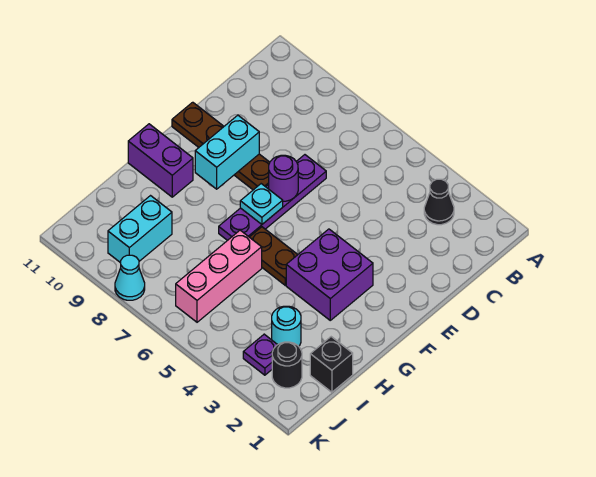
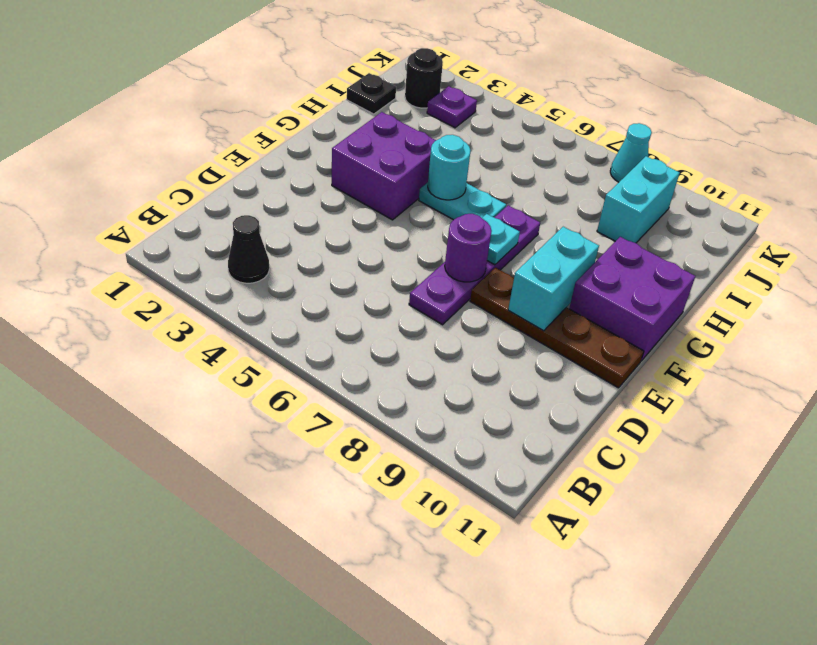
brown 1x2 plate [250,227,298,285] -> cyan 1x2 plate [419,182,506,220]
purple 1x2 brick [128,124,193,197] -> purple 2x2 brick [569,237,695,361]
pink 1x3 brick [176,230,262,322] -> none
black 1x1 brick [310,337,353,392] -> black 1x1 plate [347,73,396,114]
cyan 1x1 round brick [272,306,301,346] -> cyan 1x1 round brick moved to [428,135,471,200]

